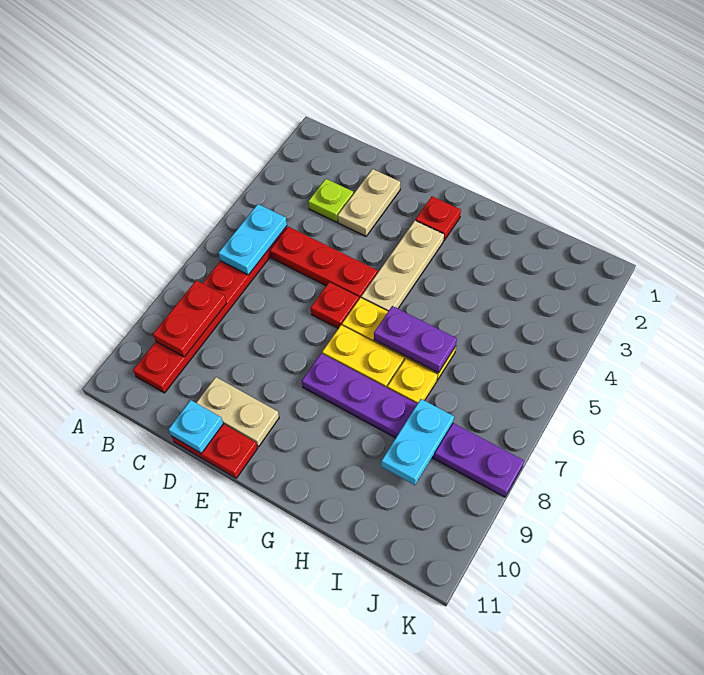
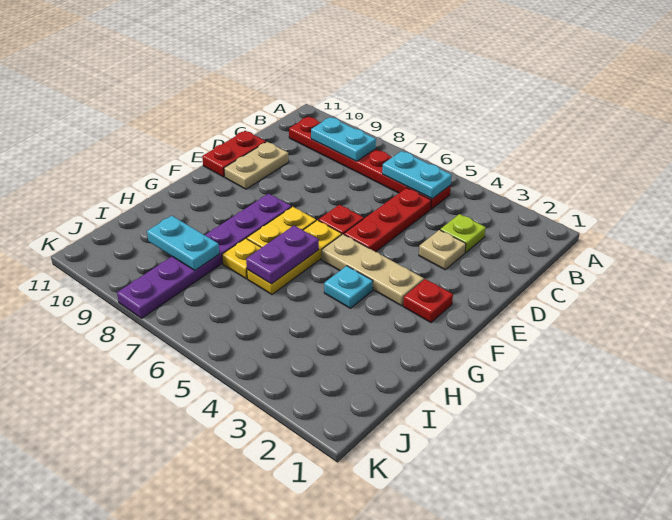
red 1x2 plate [153,281,227,357] -> cyan 1x2 plate [311,117,376,161]
tan 1x2 plate [338,169,400,236] -> tan 1x1 plate [419,230,466,270]
cyan 1x1 plate [168,400,223,453] -> cyan 1x1 plate moved to [324,266,373,308]

